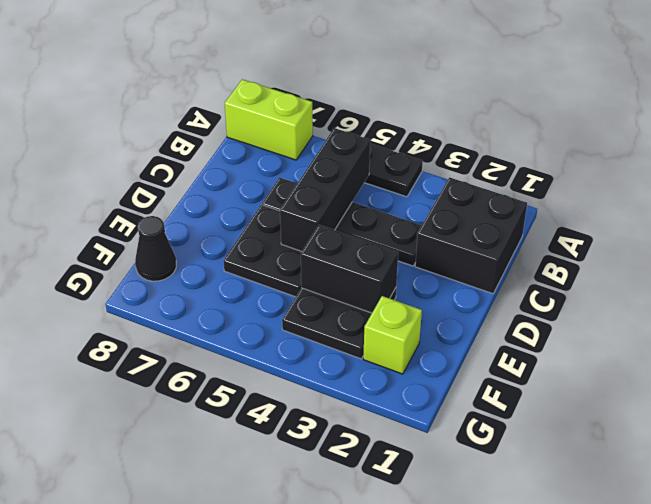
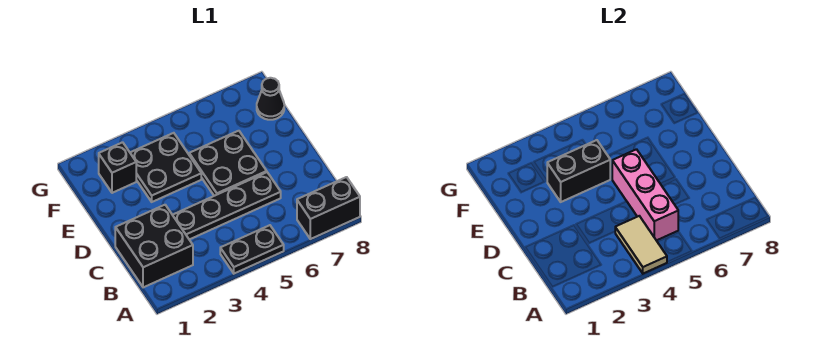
none -> tan 1x2 tile [615,216,667,274]
lime 1x2 brick [225,79,313,160] -> black 1x2 brick [297,177,360,239]
black 1x3 brick [280,128,370,251] -> pink 1x3 brick [612,149,678,241]
lime 1x1 brick [363,296,422,374] -> black 1x1 brick [99,142,136,193]

